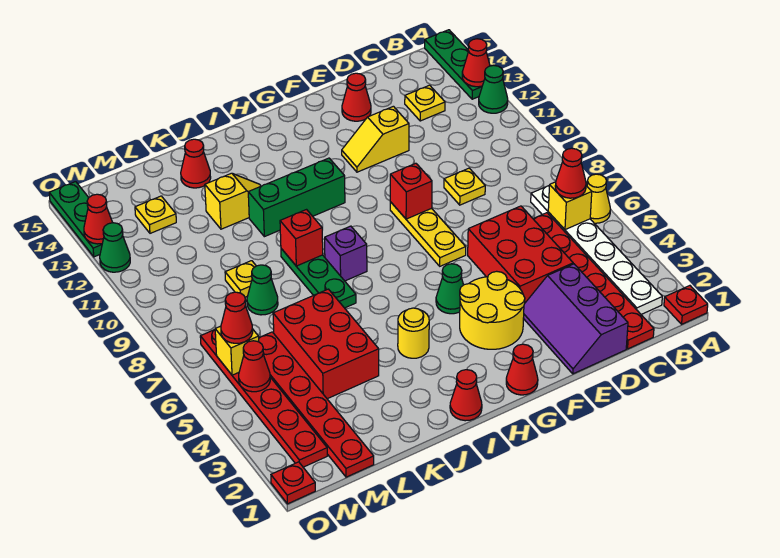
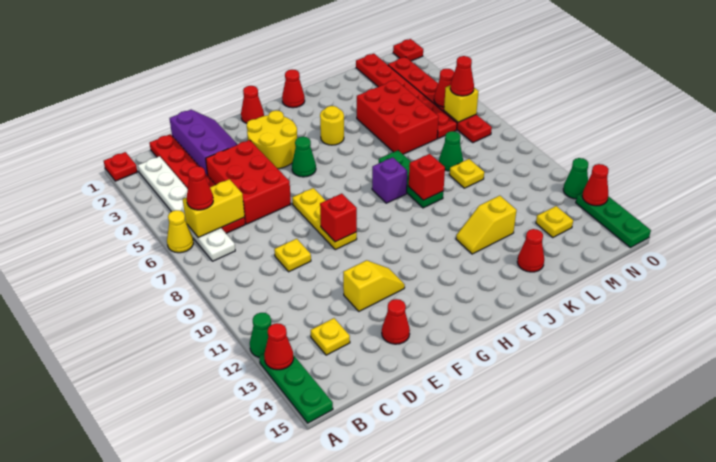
yellow 1x1 brick [548,182,592,230] -> yellow 1x2 brick [183,179,245,238]
green 1x3 brick [248,158,345,237] -> none

